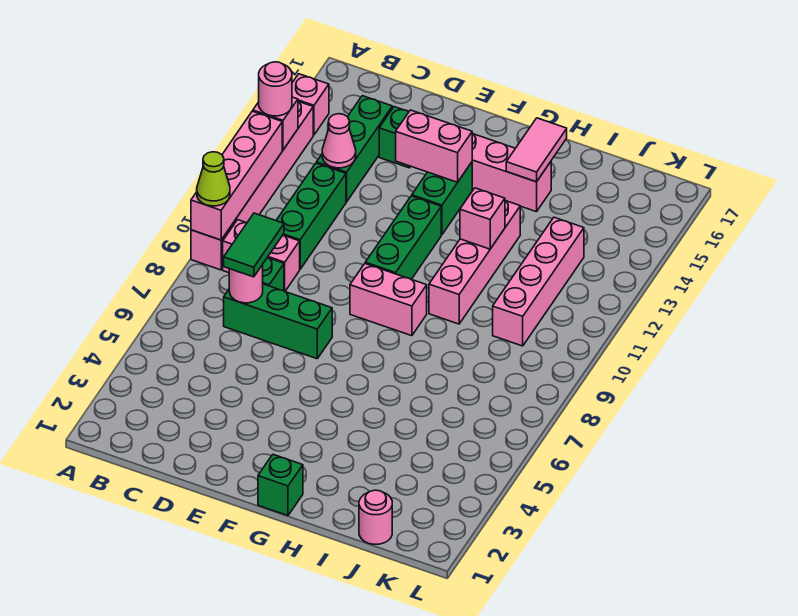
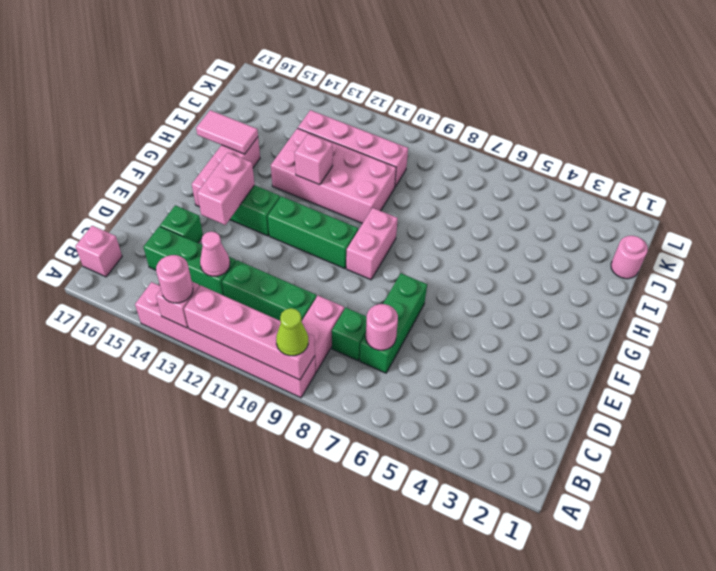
pink 1x1 brick [292,74,329,135] -> pink 1x1 brick moved to [75,226,122,277]
green 1x2 tile [224,213,284,277] -> none
green 1x1 brick [258,455,303,516] -> none
pink 1x4 brick [429,201,520,324] -> pink 2x4 brick [271,128,396,223]

